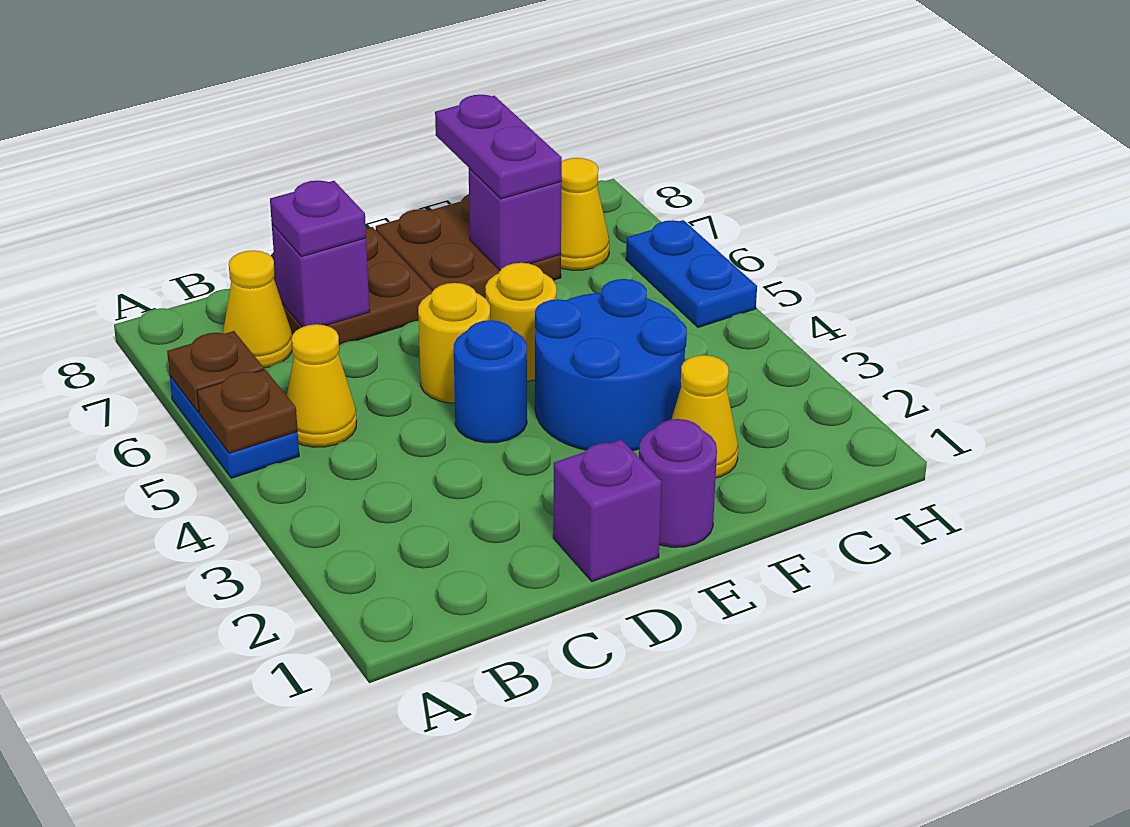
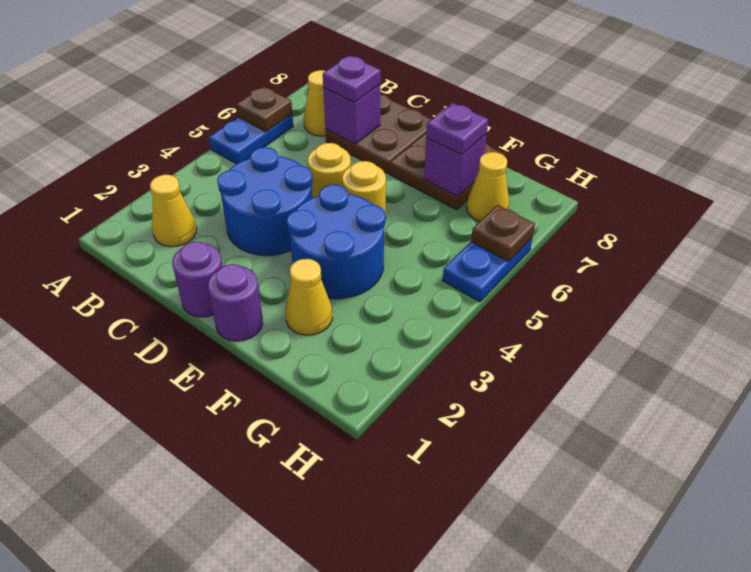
brown 1x1 plate [197,369,298,453] -> brown 1x1 plate moved to [471,205,535,261]
yellow 1x1 cone [287,324,357,447] -> yellow 1x1 cone moved to [150,175,197,247]
purple 1x1 brick [553,440,662,582] -> purple 1x1 round brick [172,242,223,317]
blue 1x1 round brick [454,320,527,443] -> blue 2x2 round brick [217,147,313,256]
purple 1x2 plate [435,95,562,199] -> purple 1x1 plate [426,103,488,155]

